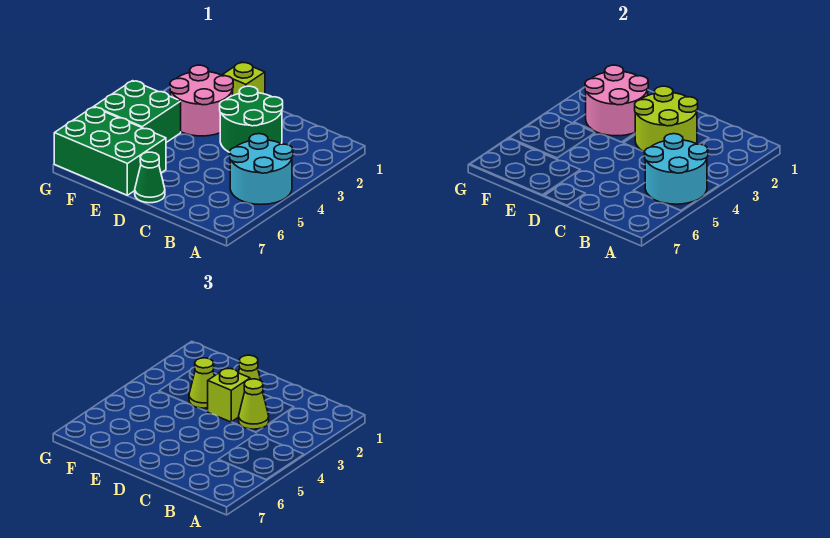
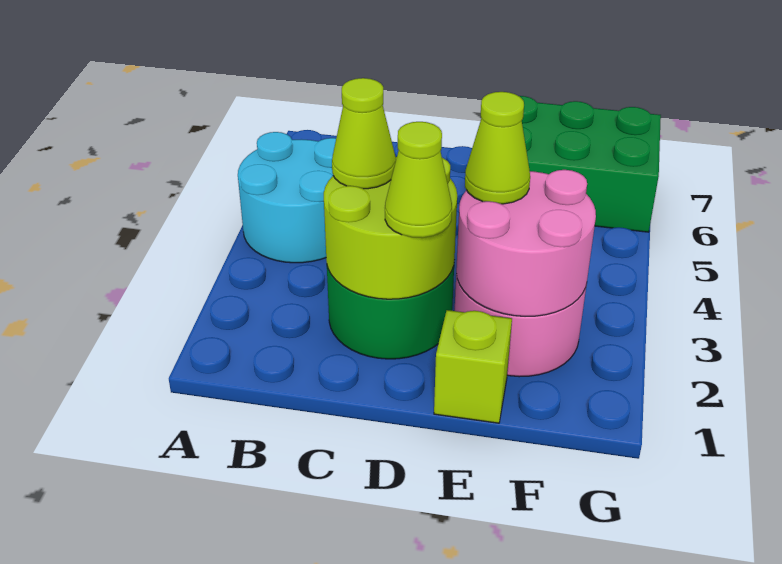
cyan 2x2 round brick [645,134,708,204] -> none
lime 1x1 brick [207,368,250,422] -> none
green 1x1 cone [135,152,165,203] -> none
green 2x2 brick [94,81,181,142] -> none

